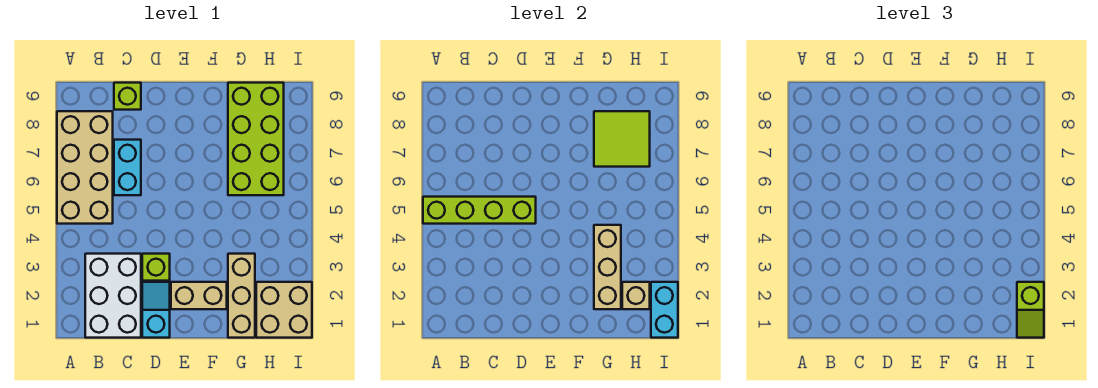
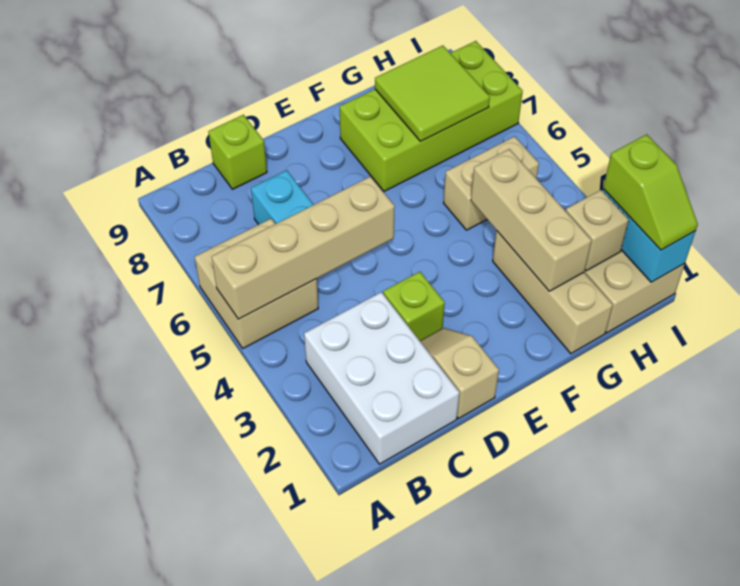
tan 2x4 brick [57,111,113,224] -> tan 2x2 brick [195,219,318,348]
lime 1x4 brick [423,197,536,224] -> tan 1x4 brick [212,177,395,319]
cyan 1x2 slope [142,282,170,338] -> tan 1x2 slope [420,328,499,419]
tan 1x2 brick [171,282,227,309] -> tan 1x2 brick moved to [444,136,539,230]
lime 2x4 brick [228,83,284,195] -> lime 2x4 brick turned to [340,41,523,191]

